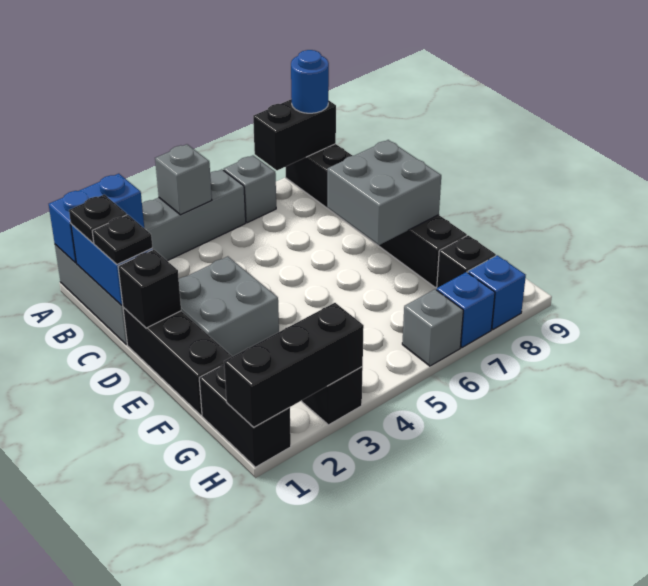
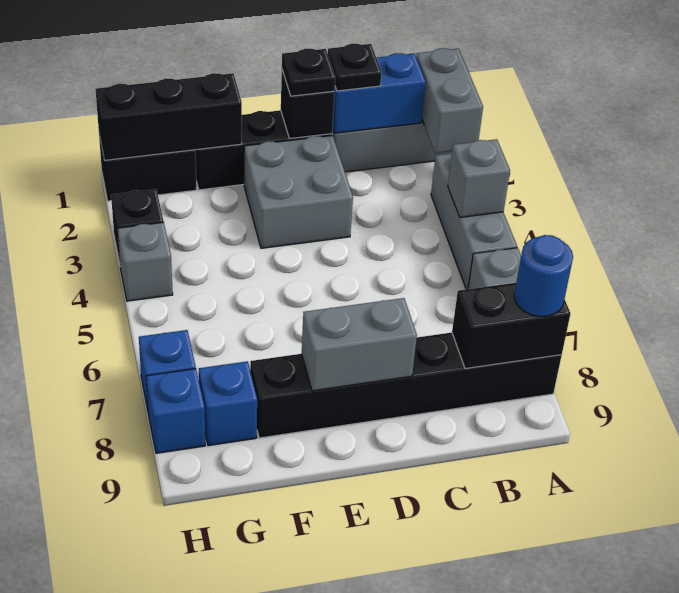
blue 1x2 brick [49,174,144,263] -> grey 1x2 brick [416,48,483,153]
black 1x2 brick [253,99,336,170] -> black 1x2 brick turned to [452,283,571,369]
black 1x1 plate [69,195,127,243] -> black 1x1 plate moved to [282,48,335,96]
grey 2x2 brick [327,140,441,245] -> grey 1x2 brick [302,298,417,391]
black 1x1 brick [437,235,496,288] -> blue 1x1 brick [199,361,257,446]
black 1x3 brick [224,303,364,427] -> black 1x3 brick turned to [96,73,242,160]
grey 1x1 brick [402,289,463,366] -> grey 1x1 brick moved to [118,222,173,301]

